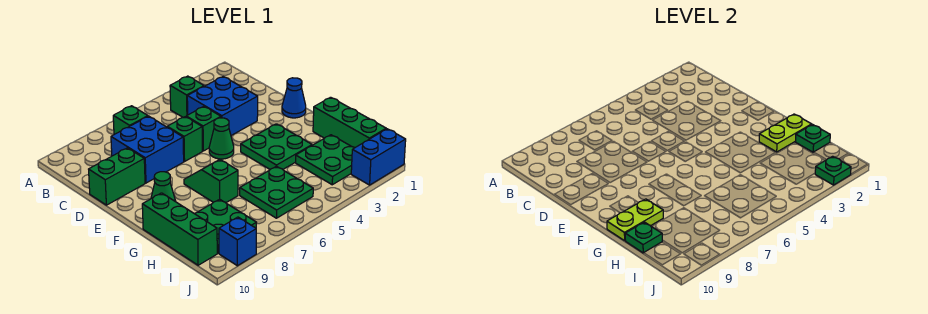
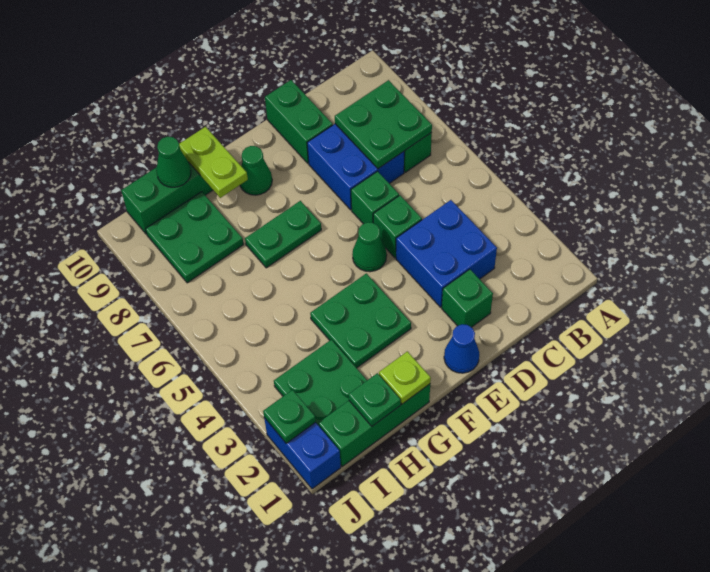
green 1x1 brick [170,76,204,118] -> green 1x1 brick moved to [442,269,493,327]
green 1x2 slope [184,160,238,203] -> green 1x2 plate [245,201,321,268]
lime 1x2 plate [759,114,812,152] -> lime 1x1 plate [379,351,431,404]
green 2x2 plate [240,166,313,218] -> green 2x2 plate moved to [335,80,432,169]
green 1x1 plate [625,222,662,253] -> green 1x1 cone [156,137,191,187]
blue 1x1 brick [219,217,256,266] -> none

